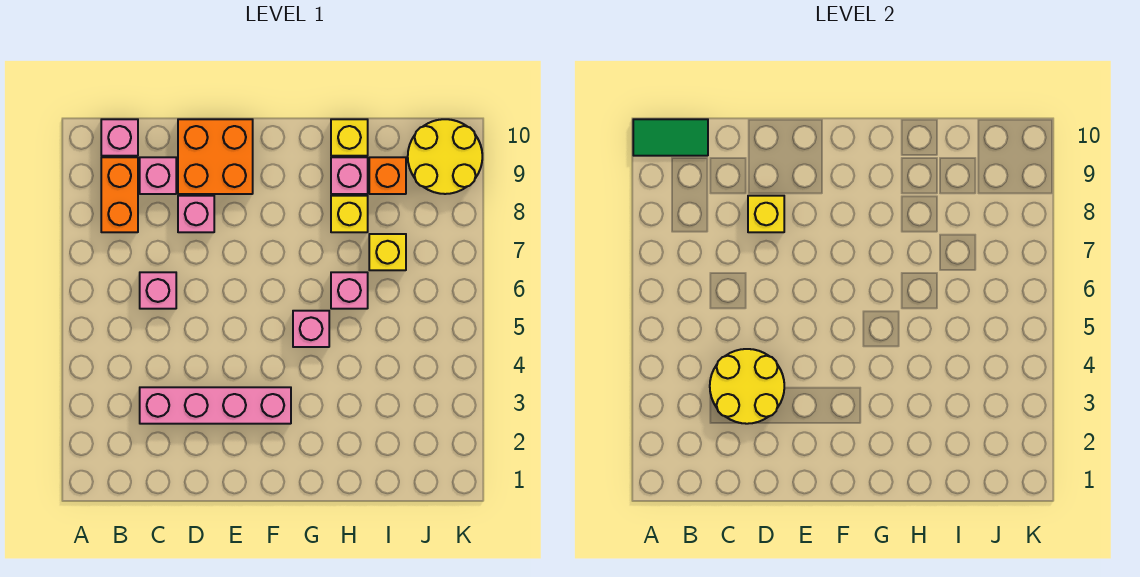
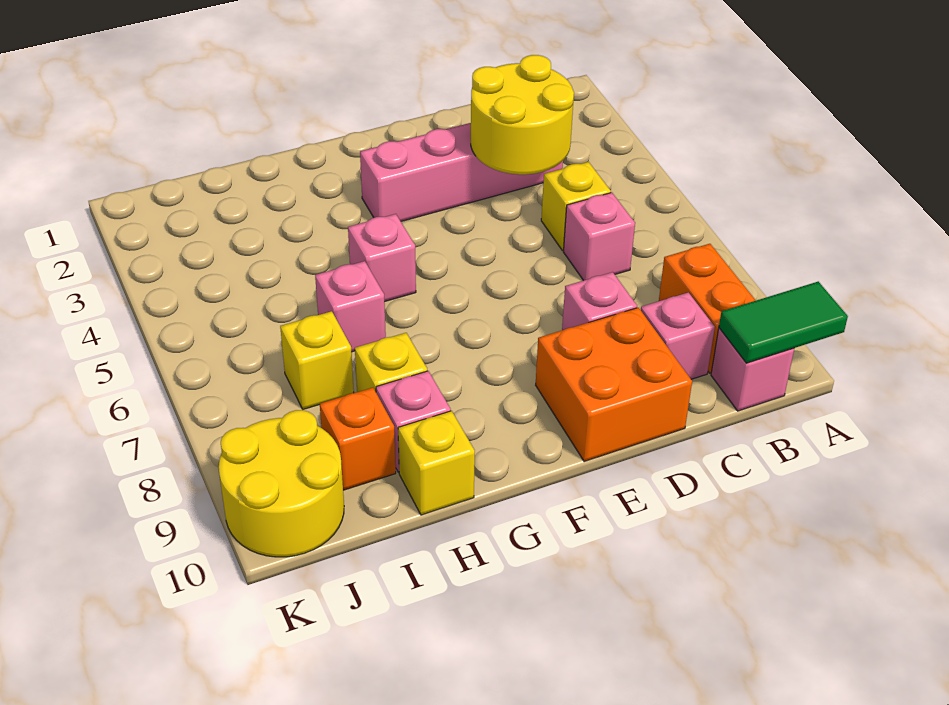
yellow 1x1 brick [748,196,784,232] -> yellow 1x1 brick moved to [541,162,611,251]

